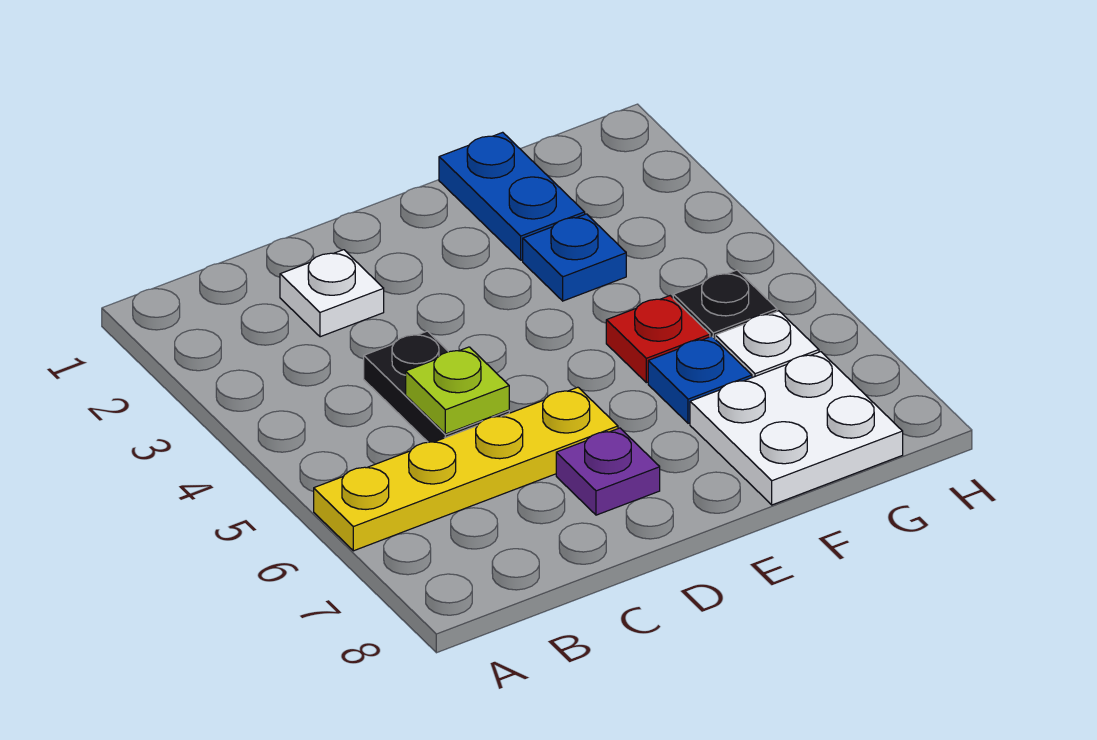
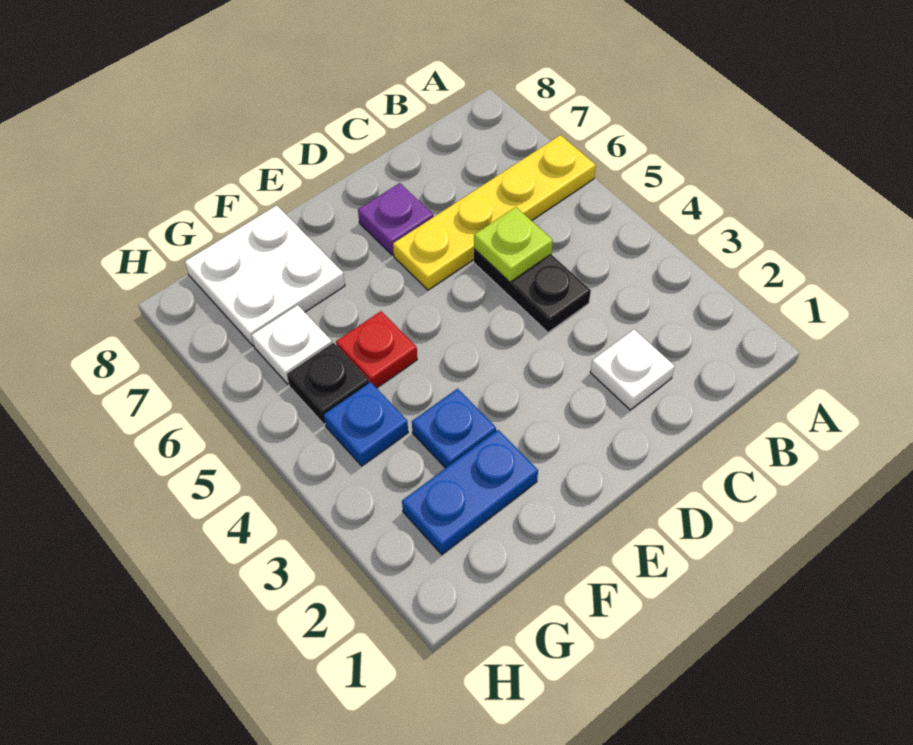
blue 1x2 plate [439,132,585,260] -> blue 1x2 plate turned to [402,430,538,555]
blue 1x1 plate [648,336,752,423] -> blue 1x1 plate moved to [324,382,408,466]

